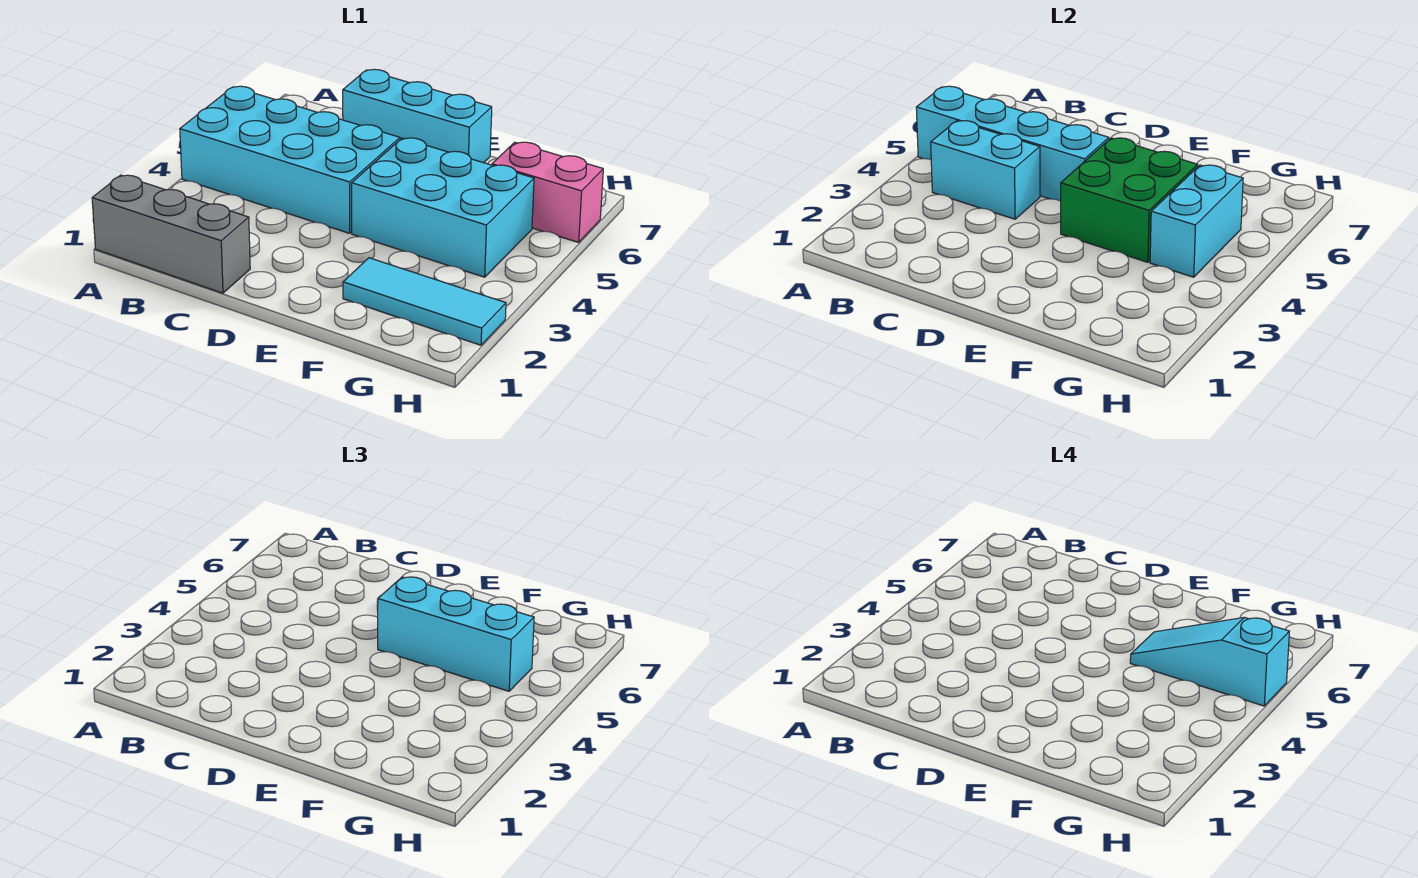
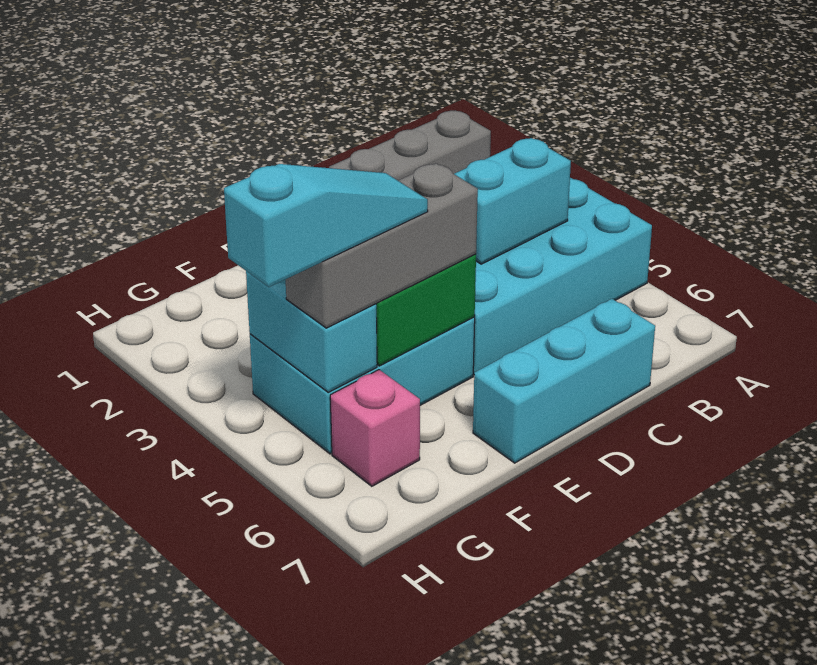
cyan 1x4 brick [916,86,1109,201] -> none
cyan 1x3 brick [378,577,534,691] -> grey 1x3 brick [286,163,478,328]
cyan 1x3 tile [343,258,506,345] -> none
pink 1x2 brick [492,142,603,242] -> pink 1x1 brick [330,370,420,486]

